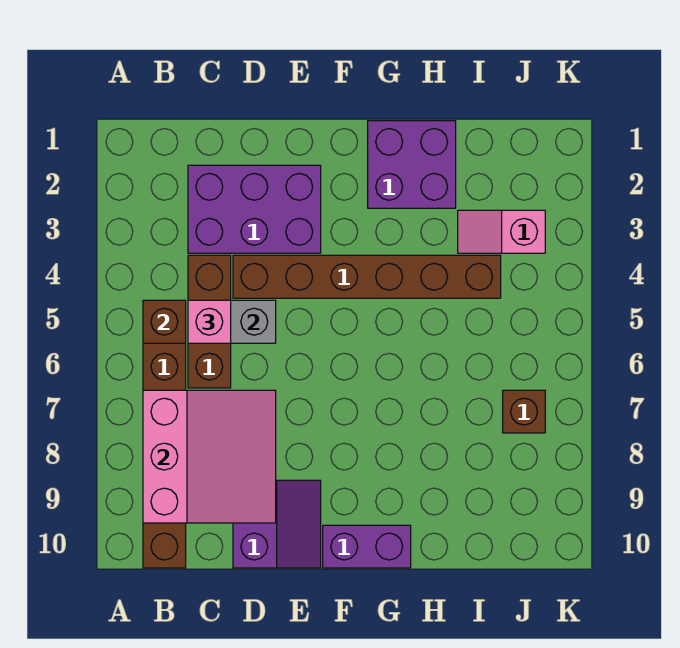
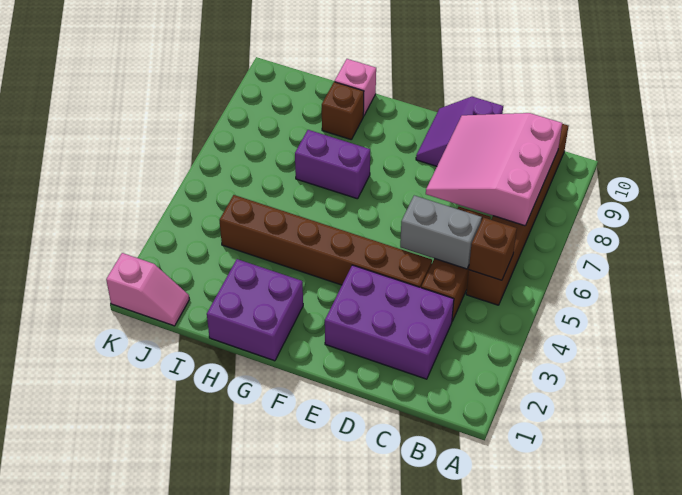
pink 1x1 brick [188,300,231,343] -> pink 1x1 brick moved to [335,59,376,116]
purple 1x2 brick [323,525,411,568] -> purple 1x2 brick moved to [295,130,370,199]
pink 1x2 slope [458,210,545,253] -> pink 1x2 slope moved to [106,253,189,326]
brown 1x1 brick [503,390,545,433] -> brown 1x1 brick moved to [322,82,364,140]

